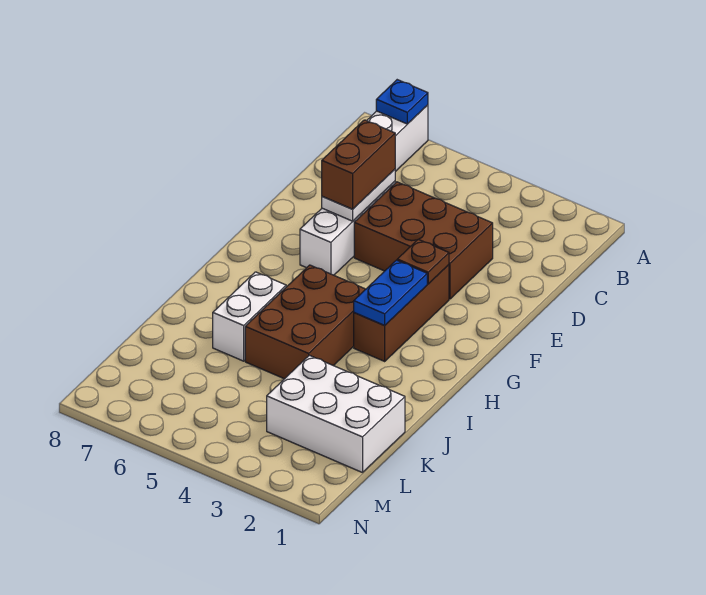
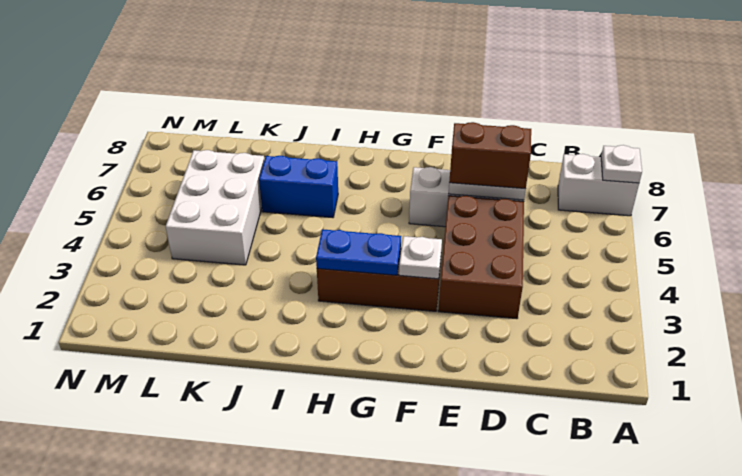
blue 1x1 plate [376,80,428,124] -> white 1x1 plate [601,145,642,183]
brown 1x1 plate [397,239,449,284] -> white 1x1 plate [399,236,442,279]
brown 2x3 brick [245,265,366,379] -> none
white 1x2 brick [213,272,286,361] -> blue 1x2 brick [259,156,338,218]
white 2x3 brick [267,355,405,473] -> white 2x3 brick moved to [166,150,264,265]

